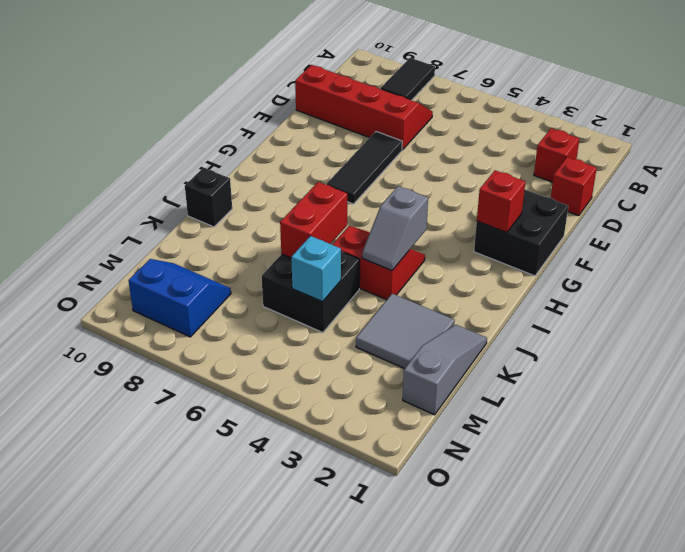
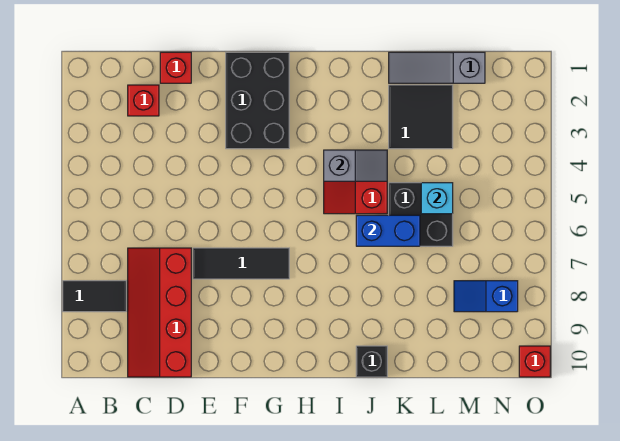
black 2x2 brick [474,190,568,276] -> black 2x3 brick [226,52,289,149]
red 1x1 brick [477,170,525,233] -> red 1x1 brick moved to [519,346,550,377]
red 1x2 brick [280,182,347,258] -> blue 1x2 brick [356,215,420,246]
grey 2x2 tile [356,294,455,369] -> black 2x2 tile [389,85,453,149]
blue 2x2 slope [128,259,231,337] -> blue 1x2 slope [454,281,518,312]

